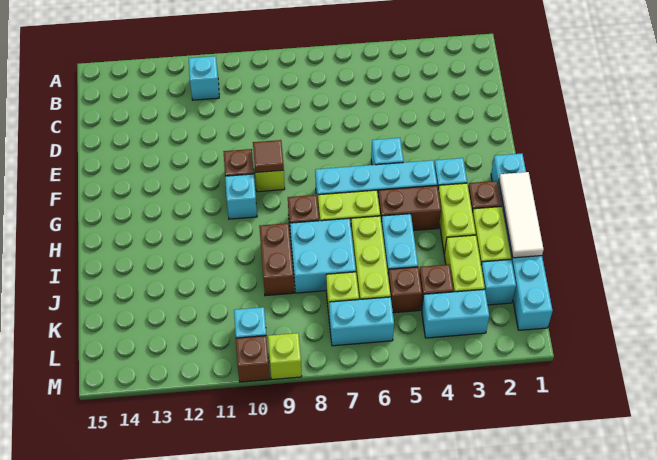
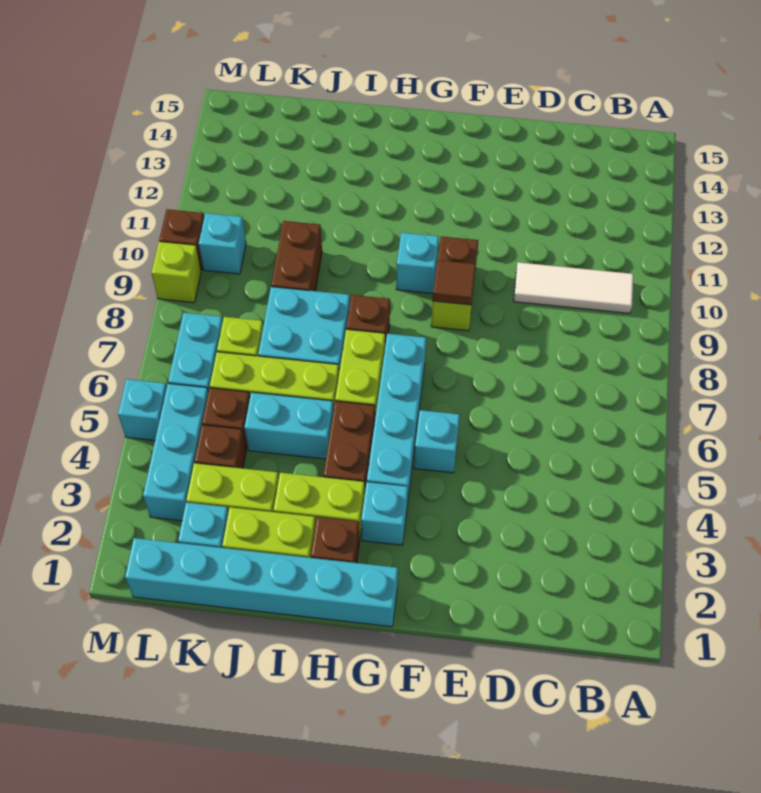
cyan 1x1 brick [189,56,219,100] -> cyan 1x1 brick moved to [118,379,167,441]
white 1x3 tile [499,172,544,258] -> white 1x3 tile moved to [514,262,634,313]
brown 1x2 brick [259,223,294,296] -> brown 1x2 brick turned to [271,221,322,291]
cyan 1x2 brick [422,289,489,338] -> cyan 1x3 brick [143,383,208,521]

